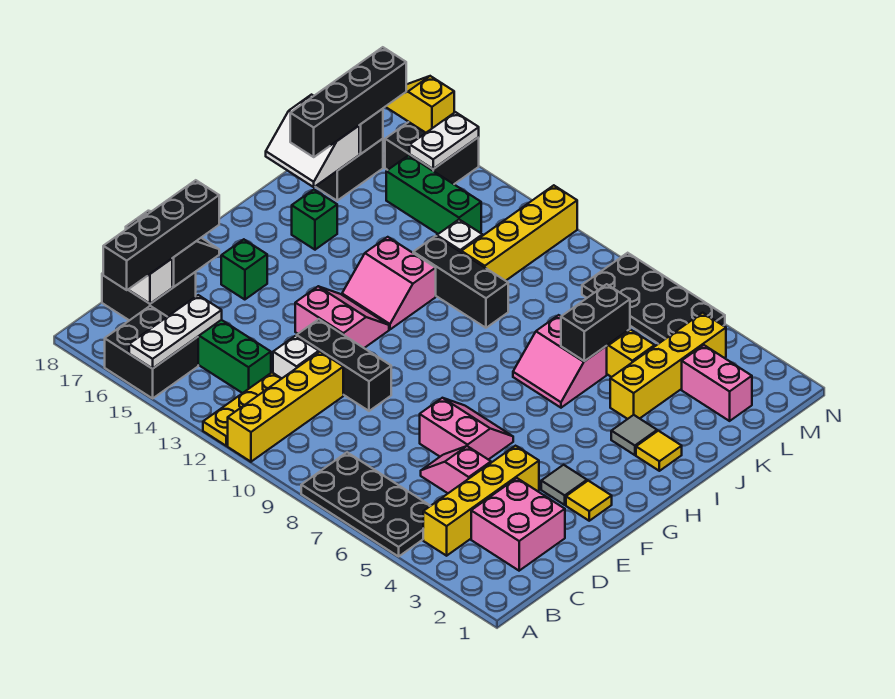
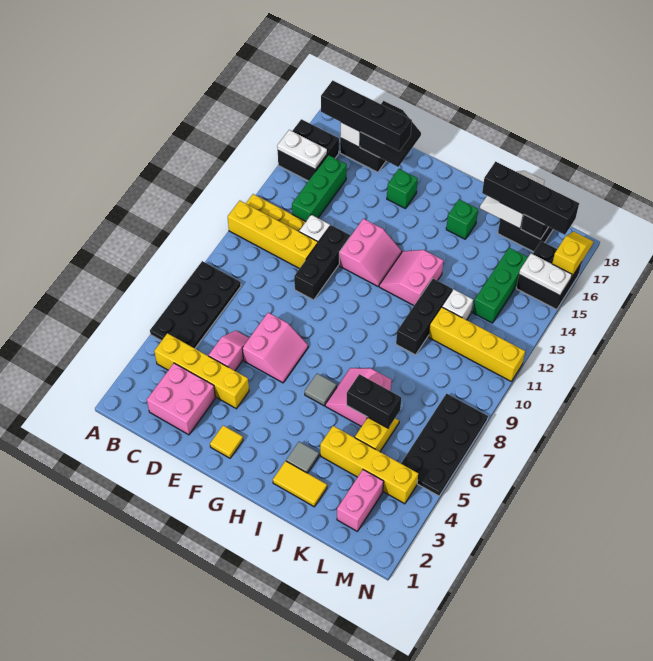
white 1x3 plate [129,295,222,369] -> white 1x2 plate [277,130,327,170]
grey 1x1 tile [541,465,587,505] -> grey 1x1 tile moved to [305,374,337,406]
yellow 1x1 tile [636,431,682,471] -> yellow 1x2 tile [273,461,327,507]

